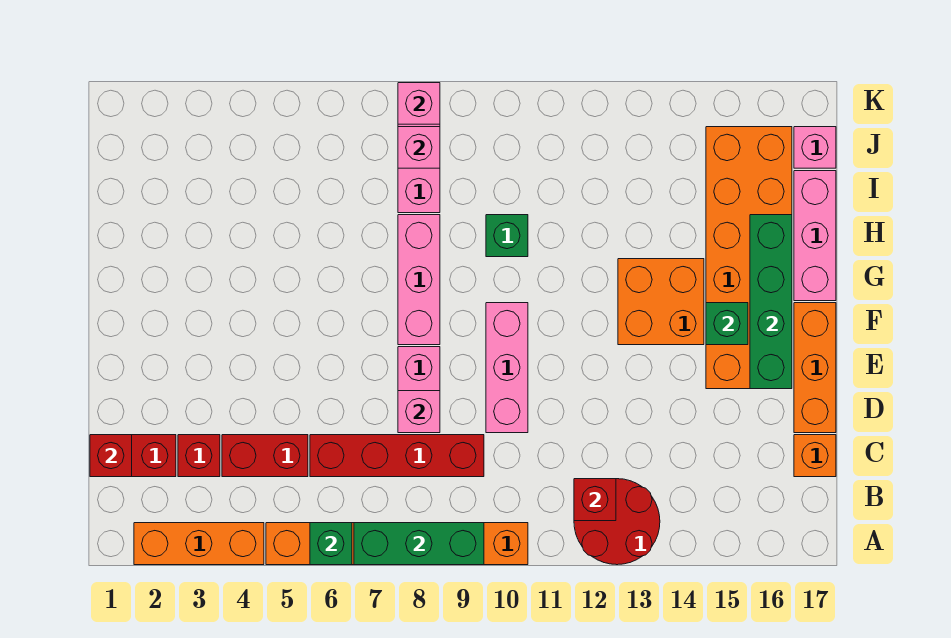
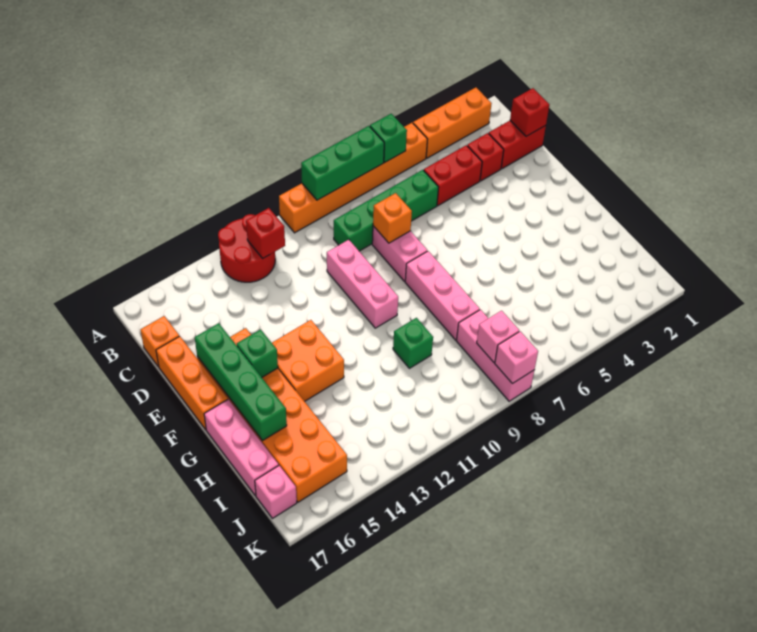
red 1x4 brick [310,435,484,477] -> green 1x4 brick [334,170,439,251]
pink 1x1 brick [398,391,440,433] -> orange 1x1 brick [373,193,412,243]

